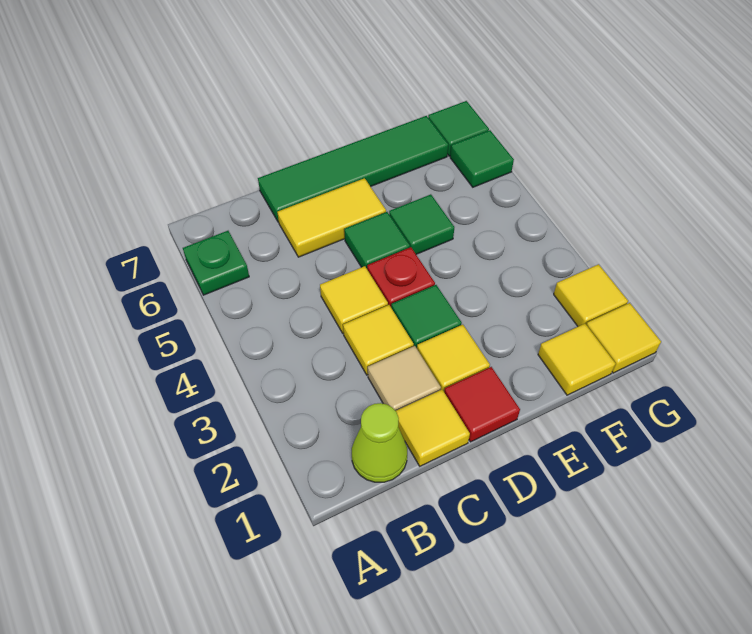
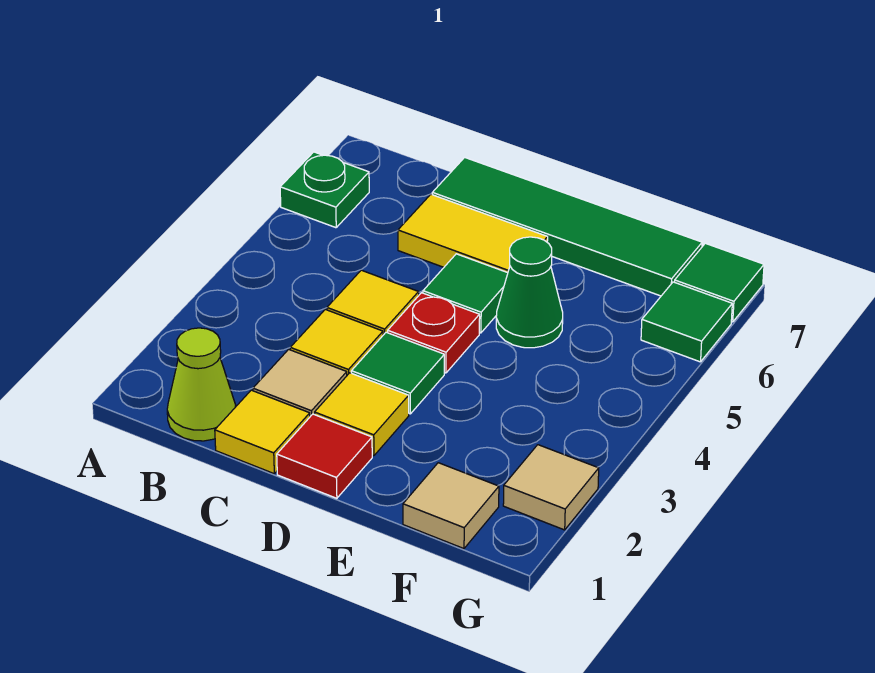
green 1x1 tile [389,194,454,254] -> green 1x1 cone [496,237,563,348]
yellow 1x1 tile [538,324,615,395] -> tan 1x1 tile [403,463,499,549]
yellow 1x1 tile [587,303,661,373] -> none
yellow 1x1 tile [554,264,628,326] -> tan 1x1 tile [503,445,599,530]

